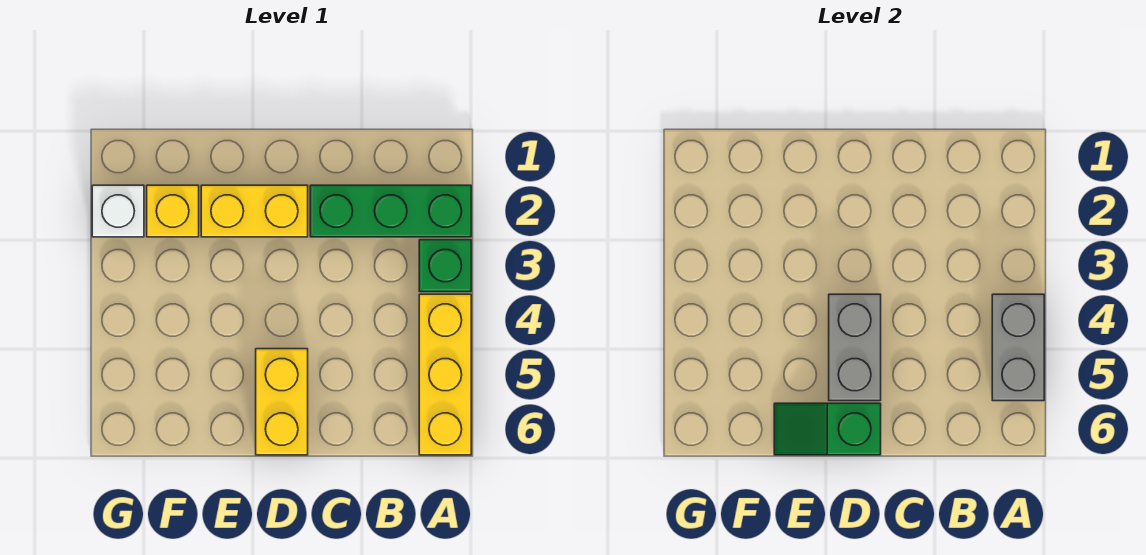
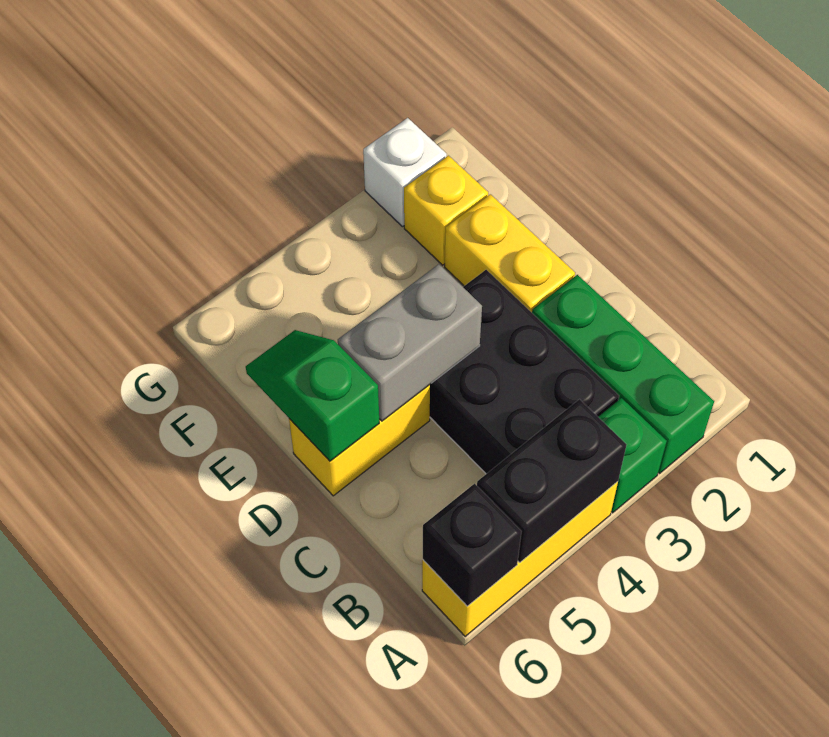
grey 1x2 brick [992,294,1044,401] -> black 1x2 brick [477,399,626,562]
none -> black 1x1 brick [423,483,522,606]
none -> black 2x3 brick [430,270,619,474]

